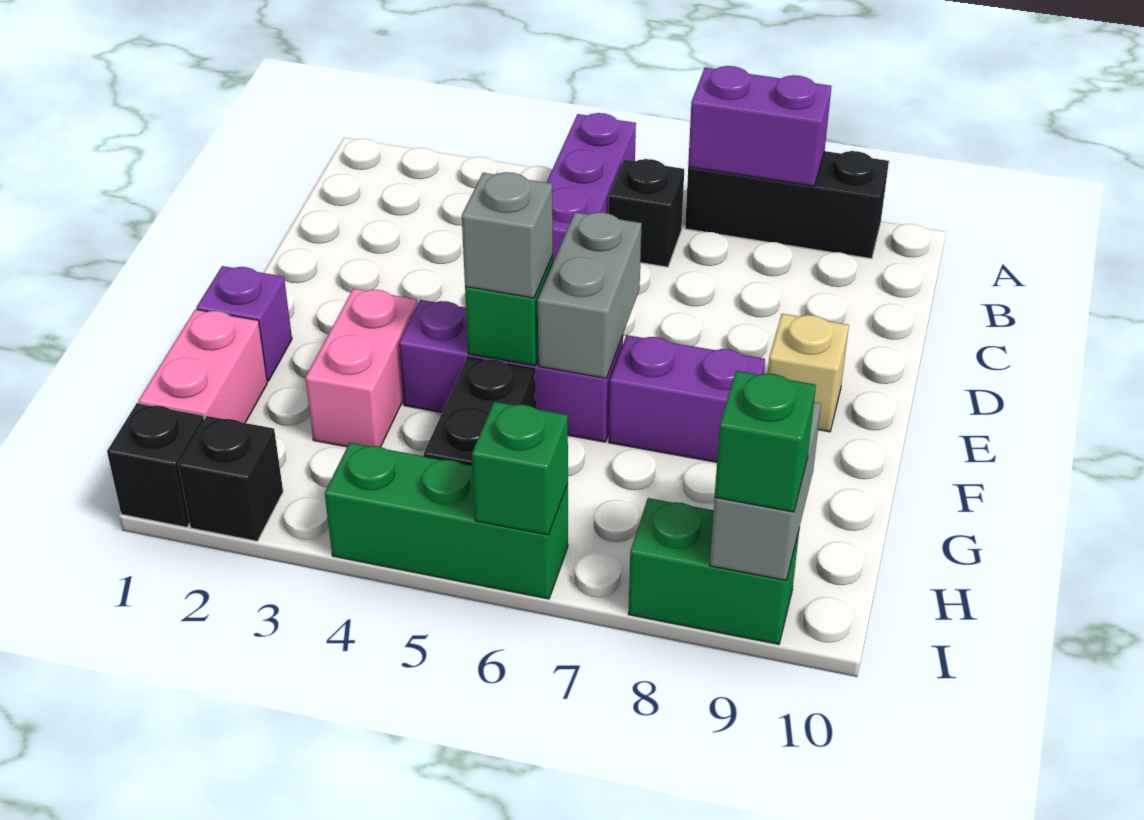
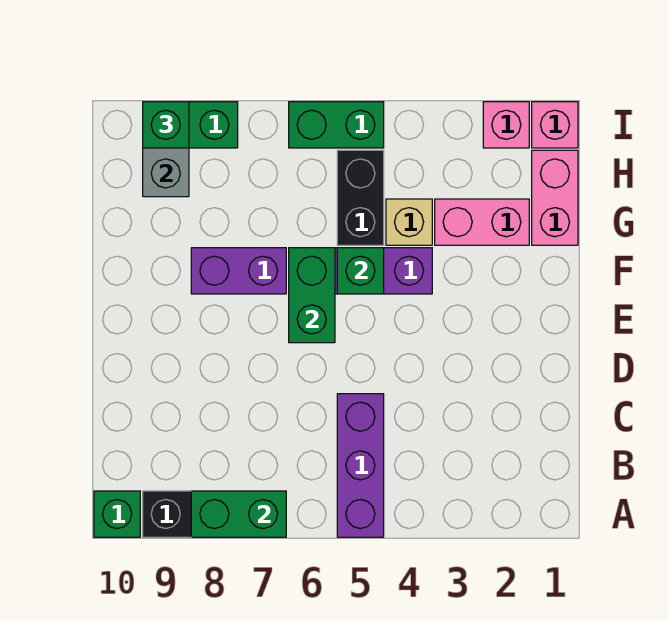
purple 1x2 brick [688,66,831,186] -> green 1x2 brick [191,491,286,537]
black 1x1 brick [609,159,684,267] -> none
grey 1x2 brick [538,212,642,378] -> green 1x2 brick [289,248,335,343]
tan 1x1 brick [768,314,849,432] -> tan 1x1 brick moved to [386,199,432,245]
purple 1x1 brick [197,266,292,381] -> none
pink 1x2 brick [305,288,417,447] -> pink 1x2 brick turned to [435,199,529,245]
grey 1x1 brick [462,172,553,298] -> none
black 1x1 brick [107,403,204,527] -> pink 1x1 brick [532,102,578,148]
black 1x1 brick [179,416,283,541] -> pink 1x1 brick [483,102,529,148]
green 1x3 brick [325,443,568,599] -> green 1x2 brick [289,102,384,148]
green 1x1 brick [472,402,568,535] -> green 1x1 brick moved to [94,491,140,537]

